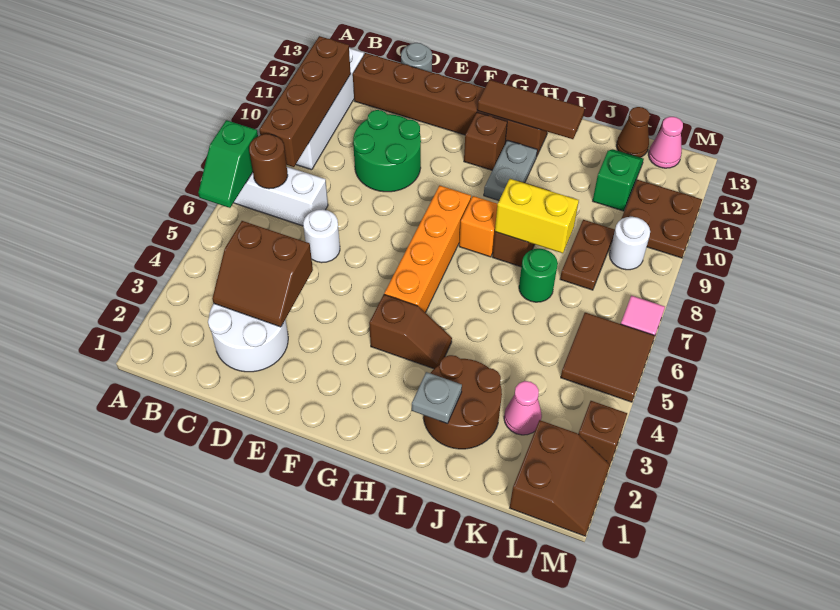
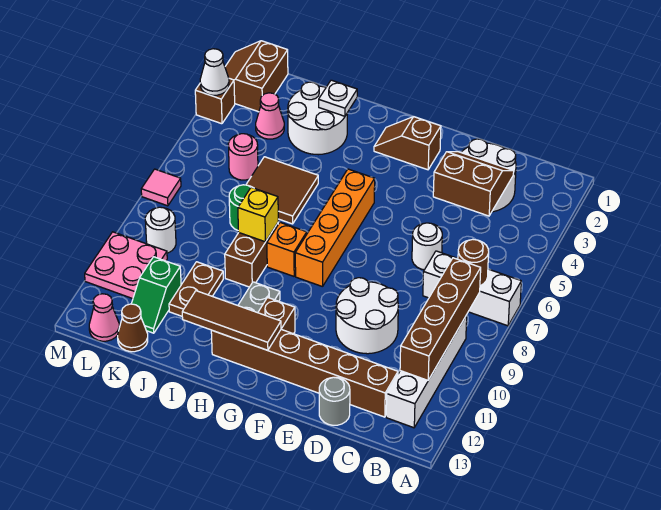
green 1x2 slope [198,120,258,208] -> none
green 2x2 round brick [353,110,421,192] -> white 2x2 round brick [336,278,398,354]
brown 1x2 slope [369,295,452,369] -> brown 1x2 slope moved to [374,117,441,170]
brown 2x2 round brick [423,355,502,449] -> white 2x2 round brick [288,82,347,155]
grey 1x1 plate [412,372,462,424] -> white 1x1 plate [319,80,357,116]
yellow 1x2 brick [495,179,579,253] -> yellow 1x1 brick [238,187,278,242]
none -> pink 1x1 round brick [228,134,258,180]
brown 1x2 plate [560,220,615,290] -> brown 1x2 plate moved to [169,262,223,316]
brown 2x2 tile [561,313,655,402] -> brown 2x2 tile moved to [246,157,318,224]
brown 2x2 plate [622,180,702,258] -> pink 2x2 plate [85,232,167,299]
none -> white 1x1 cone [200,49,229,95]

